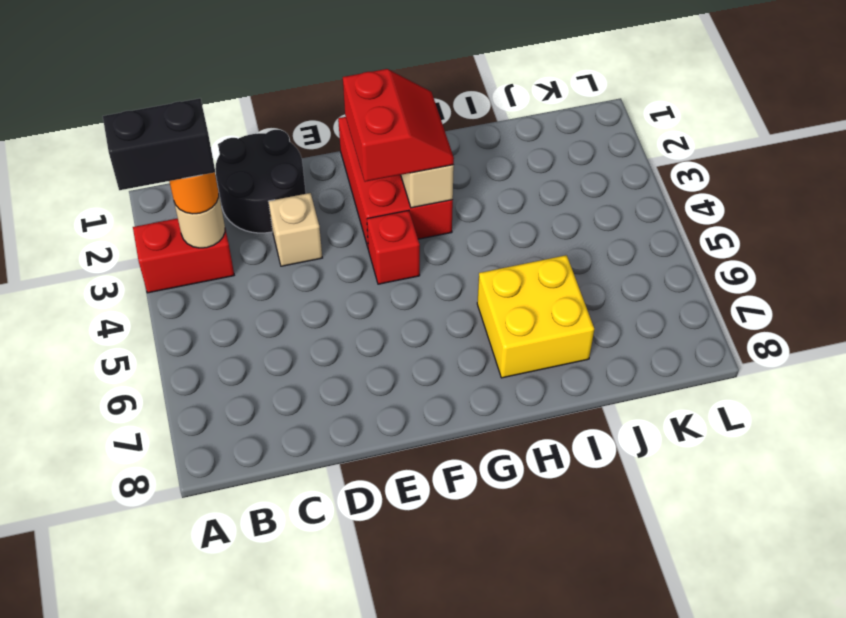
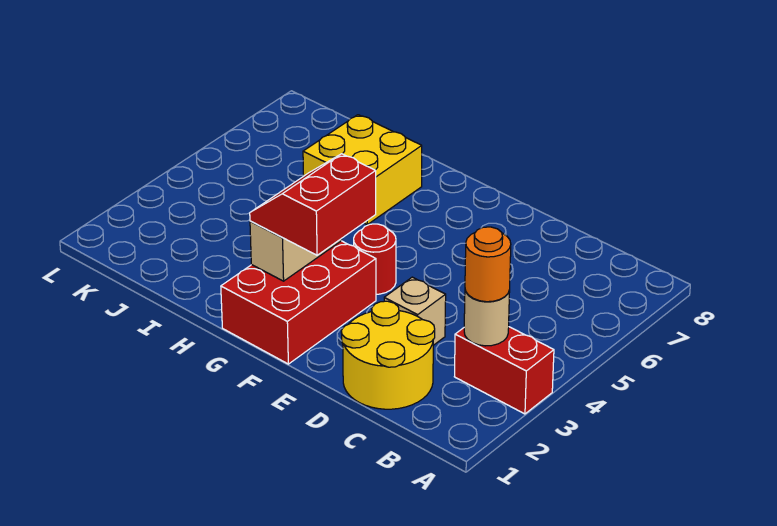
black 1x2 brick [103,98,215,190] -> none
black 2x2 round brick [215,130,306,233] -> yellow 2x2 round brick [341,301,435,409]
red 1x1 brick [367,210,420,284] -> red 1x1 round brick [354,224,396,294]

